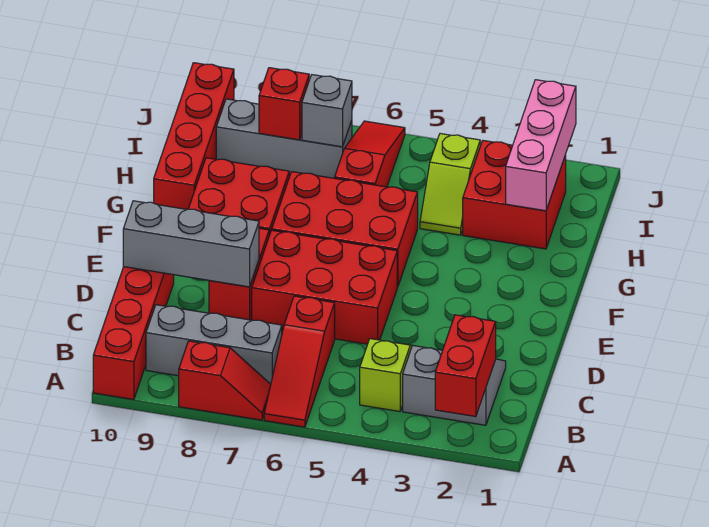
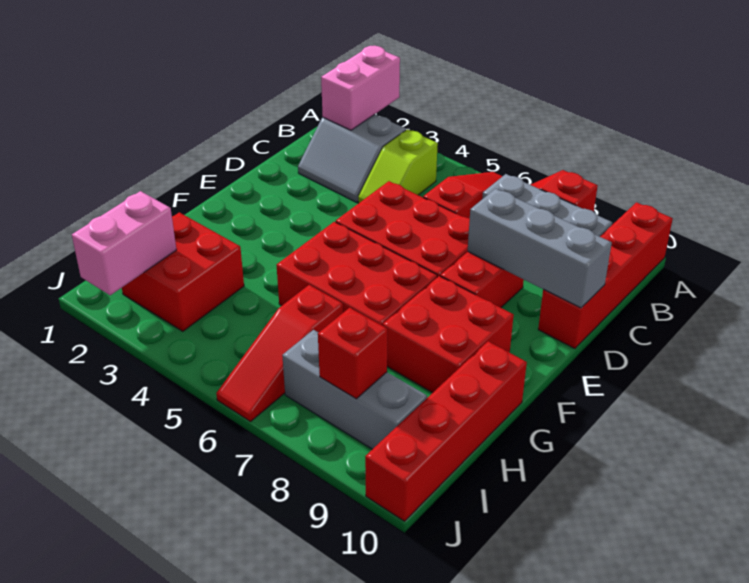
red 1x2 brick [435,315,496,417] -> pink 1x2 brick [321,46,400,130]
pink 1x3 brick [506,80,576,211] -> pink 1x2 brick [72,191,177,295]
lime 1x2 slope [420,134,480,235] -> none
grey 1x1 brick [302,75,352,147] -> none

